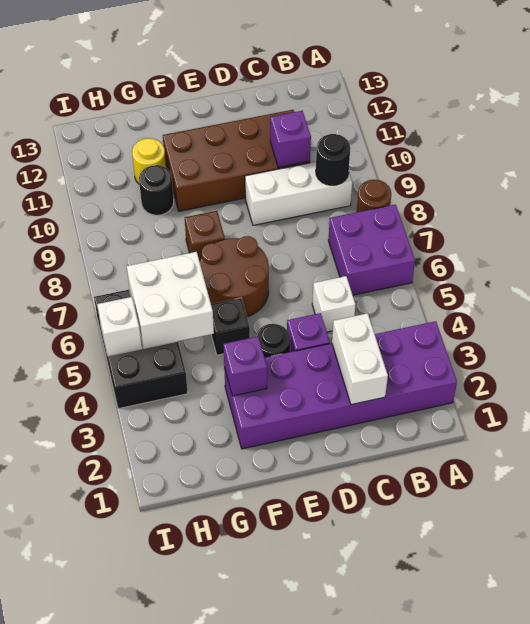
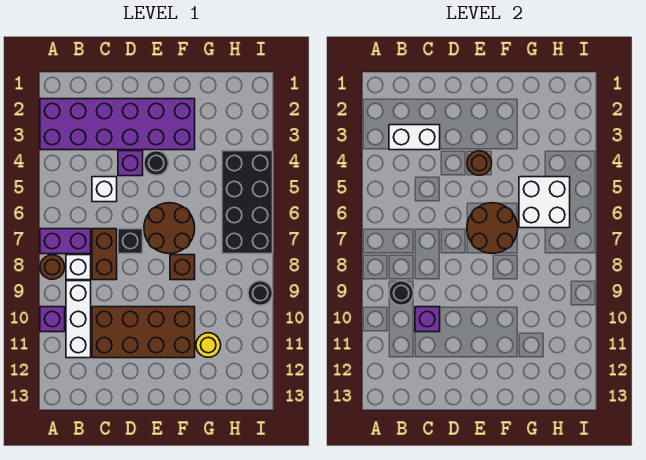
purple 2x2 brick [328,205,415,295] -> purple 1x2 brick [40,229,91,254]
white 1x3 brick [245,162,352,225] -> white 1x3 brick turned to [66,281,91,358]
white 1x2 brick [332,313,388,405] -> white 1x2 brick turned to [389,125,440,150]
none -> brown 1x2 brick [92,229,117,280]
none -> brown 1x1 round brick [467,151,492,175]
none -> brown 2x2 round brick [467,203,518,253]
purple 1x1 brick [223,337,267,396] -> purple 1x1 brick moved to [40,307,65,332]
black 1x1 brick [211,298,250,355] -> black 1x1 brick moved to [118,229,143,254]
black 1x1 round brick [139,165,174,215] -> black 1x1 round brick moved to [248,281,273,305]
black 2x3 brick [94,290,188,409] -> black 2x4 brick [222,151,273,254]
white 1x1 brick [97,297,142,356] -> white 1x1 brick moved to [66,255,91,280]

